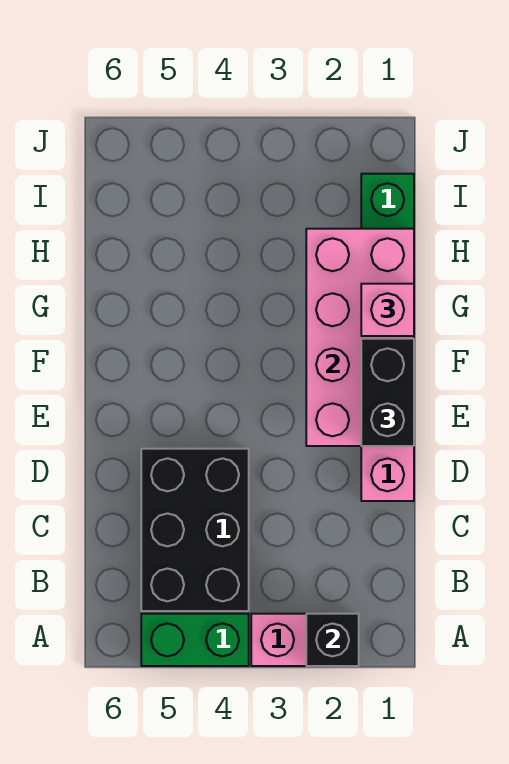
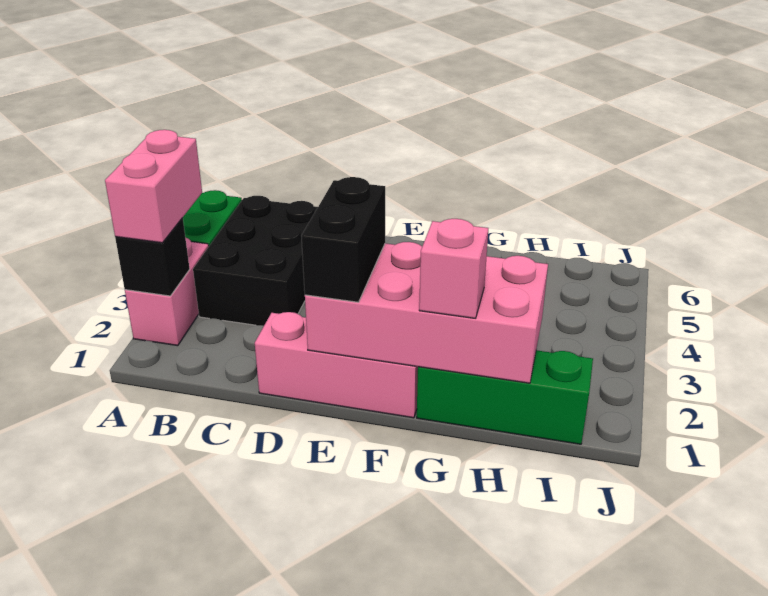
none -> pink 1x2 brick [105,130,202,243]
black 2x3 brick [141,449,249,611] -> black 2x3 brick turned to [193,196,318,326]
black 1x2 brick [361,339,414,446] -> black 1x2 brick turned to [302,177,385,302]

